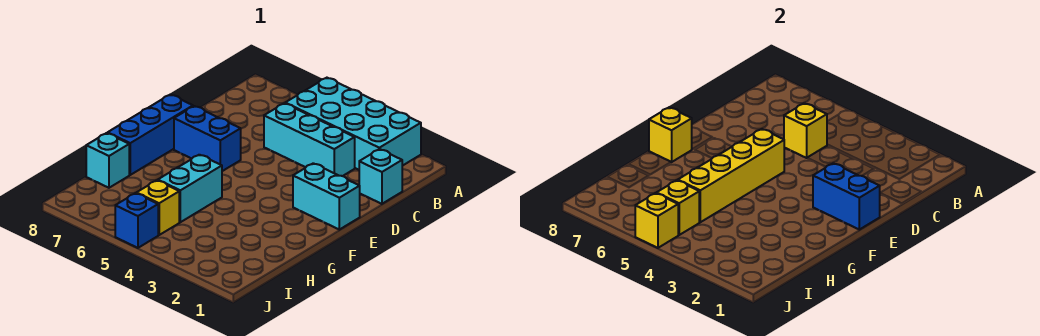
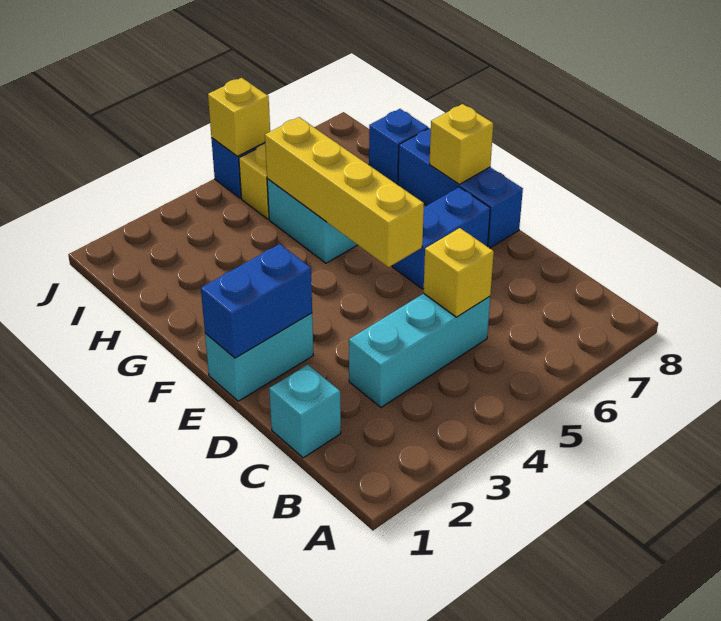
cyan 2x4 brick [285,78,421,170] -> none
cyan 1x1 brick [86,133,129,188] -> blue 1x1 brick [369,109,428,185]
yellow 1x1 brick [657,180,699,235] -> none

